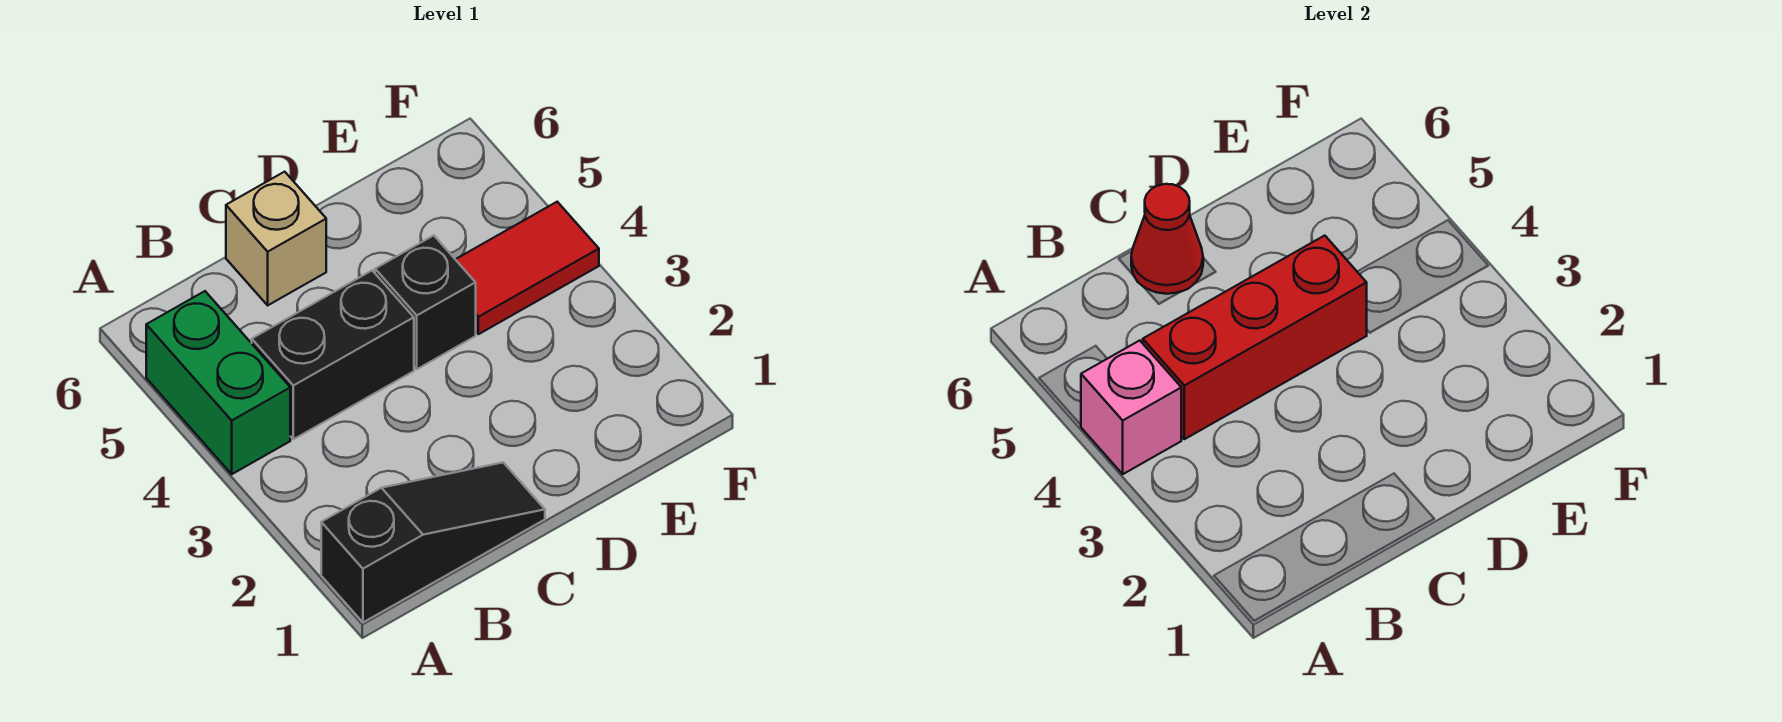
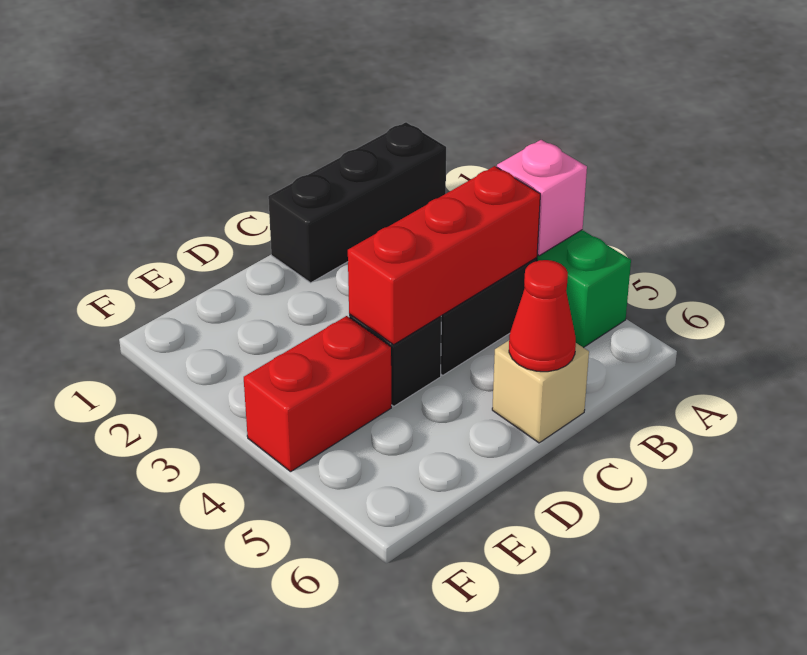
black 1x3 slope [321,463,545,622] -> black 1x3 brick [268,122,446,283]
red 1x2 tile [455,202,599,334] -> red 1x2 brick [244,316,391,472]

